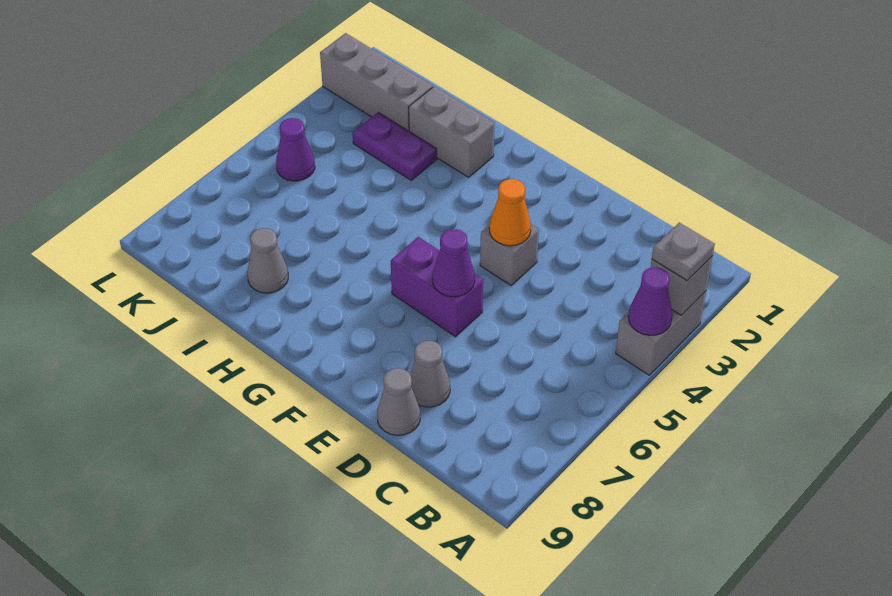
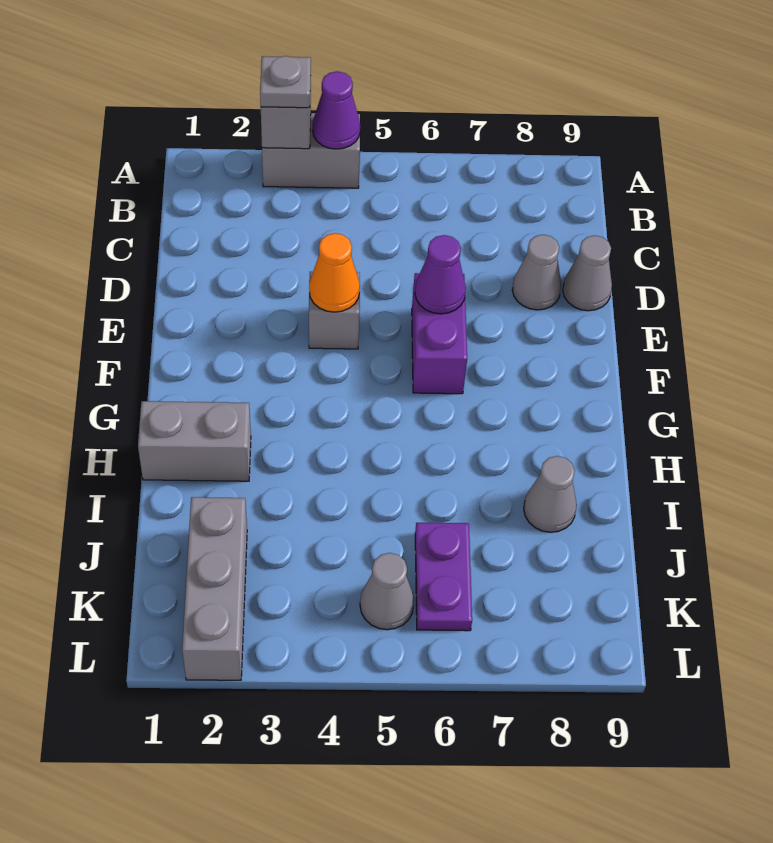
grey 1x2 brick [409,86,494,177] -> grey 1x2 brick turned to [138,401,251,481]
purple 1x2 plate [353,112,437,180] -> purple 1x2 plate moved to [415,523,472,631]
purple 1x1 cone [276,118,315,181] -> grey 1x1 cone [360,553,414,630]

